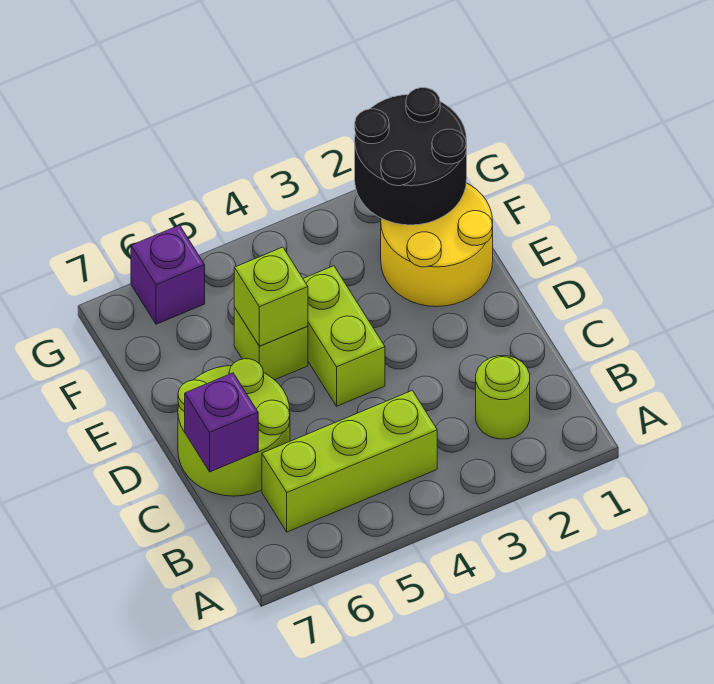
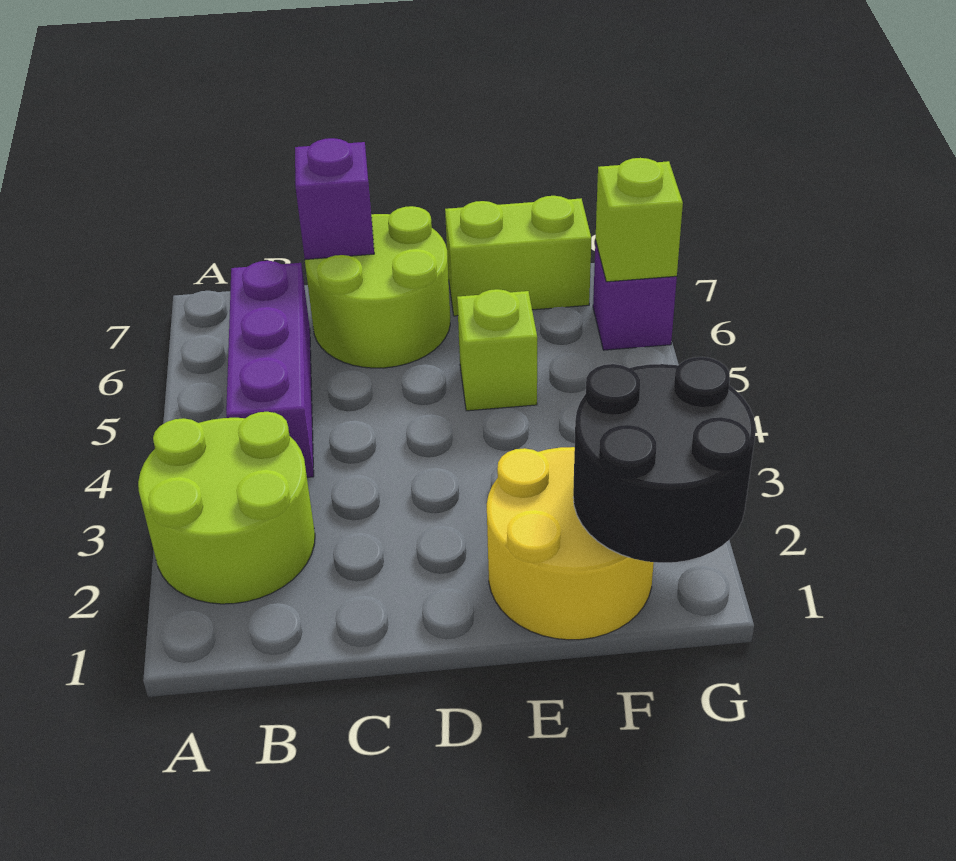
lime 1x1 round brick [476,356,530,439] -> lime 2x2 round brick [138,412,315,604]
lime 1x3 brick [262,390,437,532] -> purple 1x3 brick [226,261,314,477]
lime 1x2 brick [303,266,385,406] -> lime 1x2 brick moved to [445,196,591,316]
lime 1x1 brick [234,247,308,346] -> lime 1x1 brick moved to [596,158,683,282]

